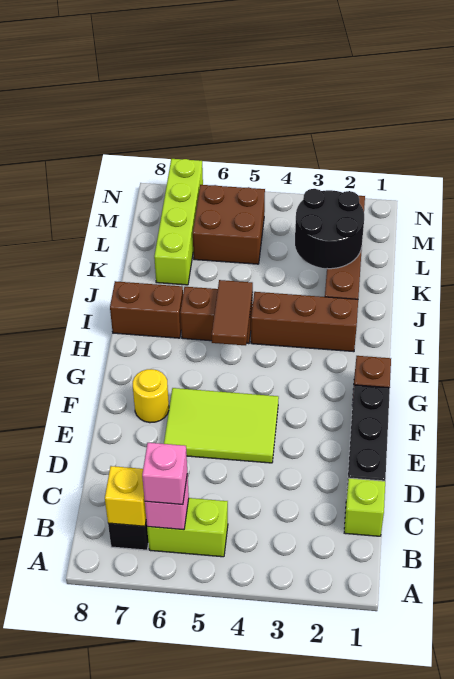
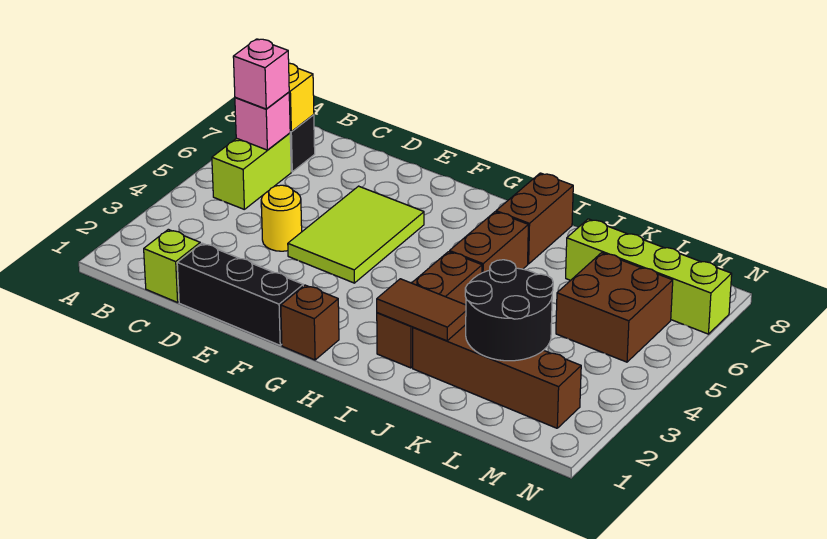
yellow 1x1 round brick [133,369,169,423] -> yellow 1x1 round brick moved to [261,185,302,251]
brown 1x2 tile [212,280,253,345] -> brown 1x2 tile moved to [377,279,466,341]

